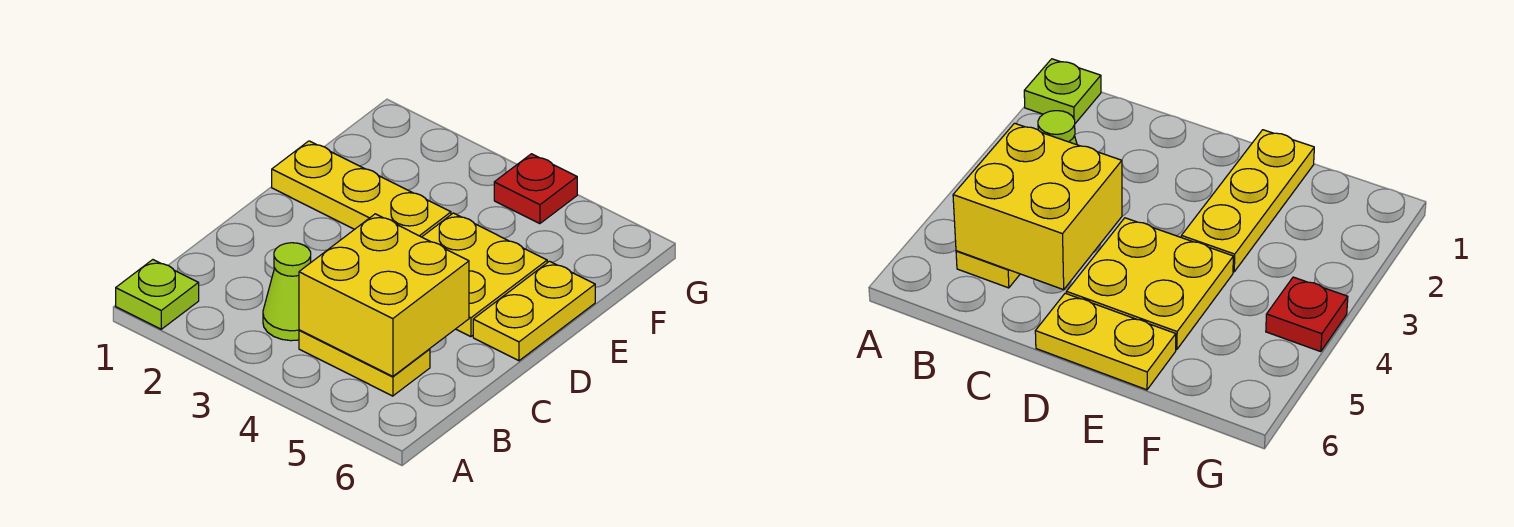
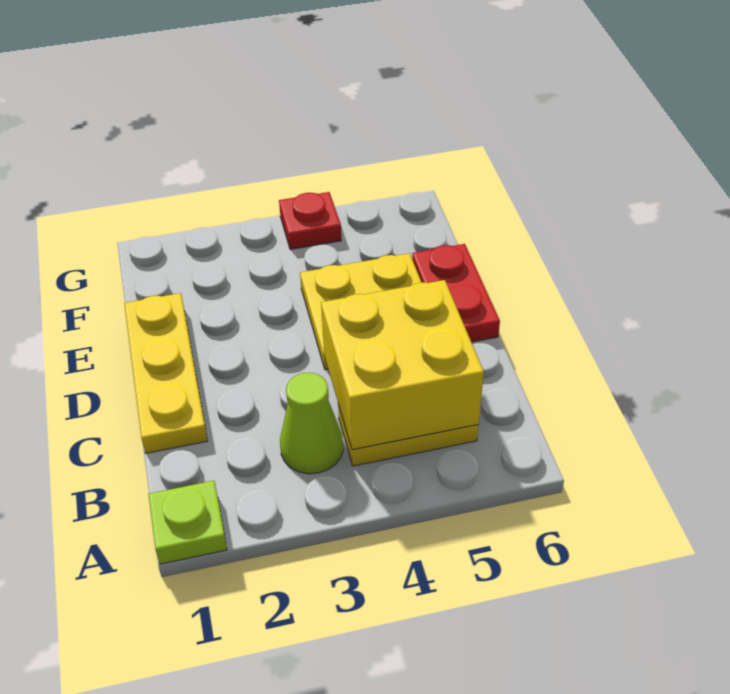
yellow 1x2 plate [473,261,595,361] -> red 1x2 plate [412,244,500,342]
yellow 1x3 plate [272,141,451,237] -> yellow 1x3 plate turned to [124,293,208,453]

